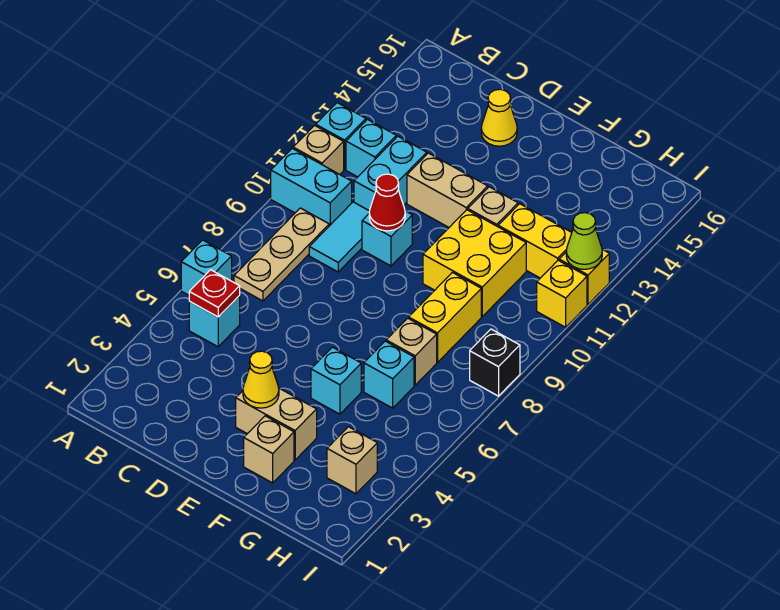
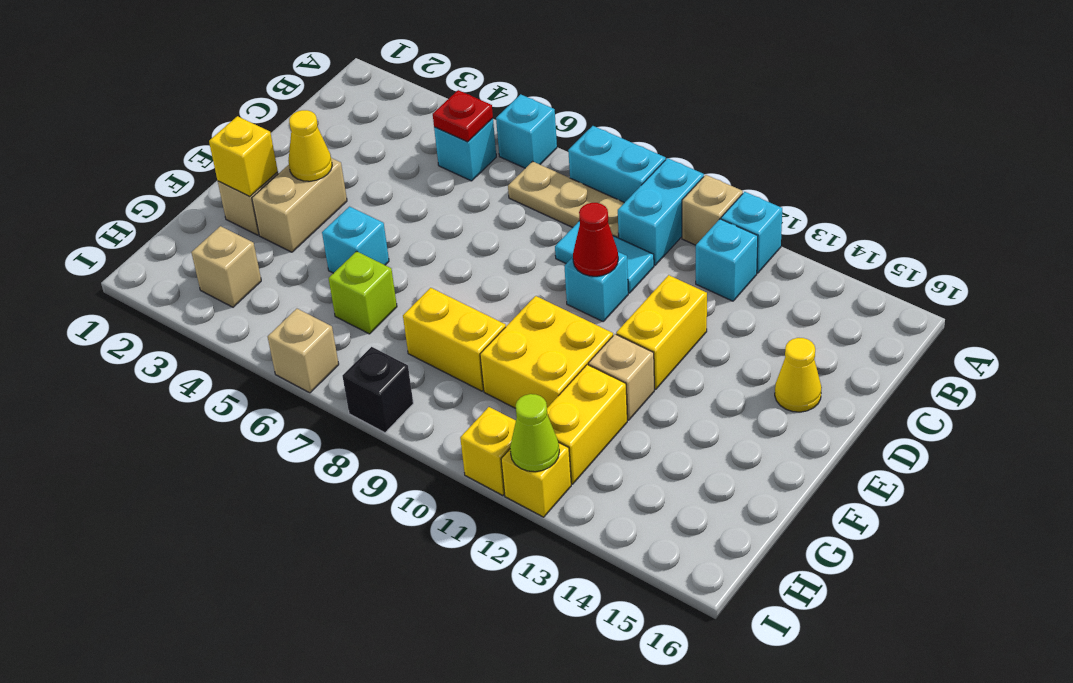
cyan 1x2 brick [354,136,427,211] -> cyan 1x2 brick moved to [568,126,666,203]
tan 1x2 brick [407,153,488,227] -> yellow 1x2 brick [616,275,707,389]
none -> yellow 1x1 brick [209,116,278,197]
cyan 1x1 brick [364,341,414,408] -> lime 1x1 brick [329,251,397,334]
tan 1x1 brick [386,318,437,385] -> tan 1x1 brick moved to [268,309,339,393]

